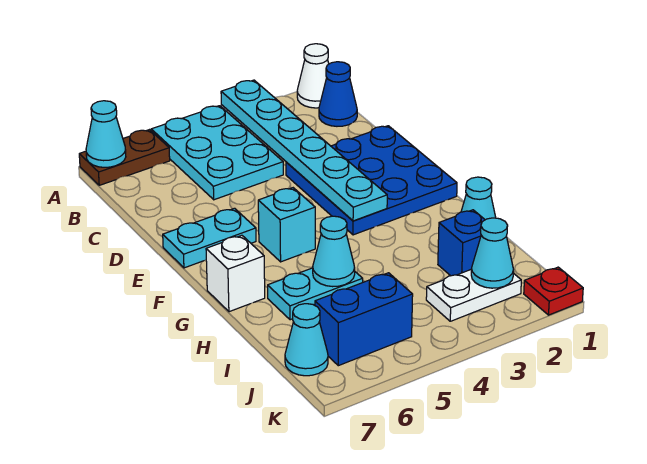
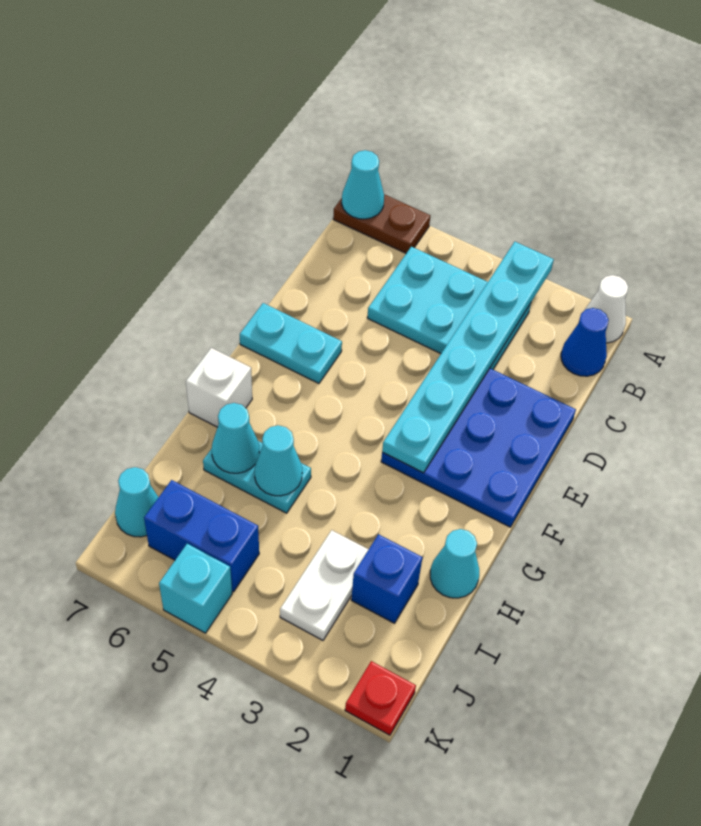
cyan 2x3 plate [151,106,283,200] -> cyan 2x3 plate turned to [367,247,531,369]
cyan 1x1 brick [258,188,315,262] -> cyan 1x1 brick moved to [159,544,232,633]
white 1x2 plate [426,270,521,321] -> white 1x2 plate turned to [280,530,369,640]
cyan 1x1 cone [471,218,513,288] -> cyan 1x1 cone moved to [212,403,259,473]

